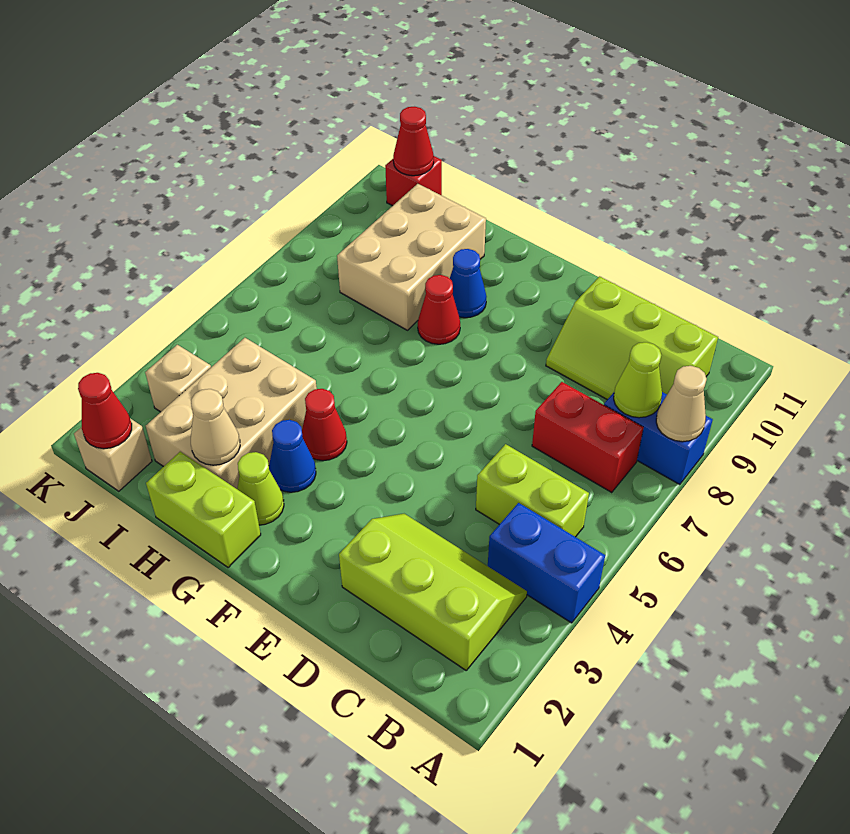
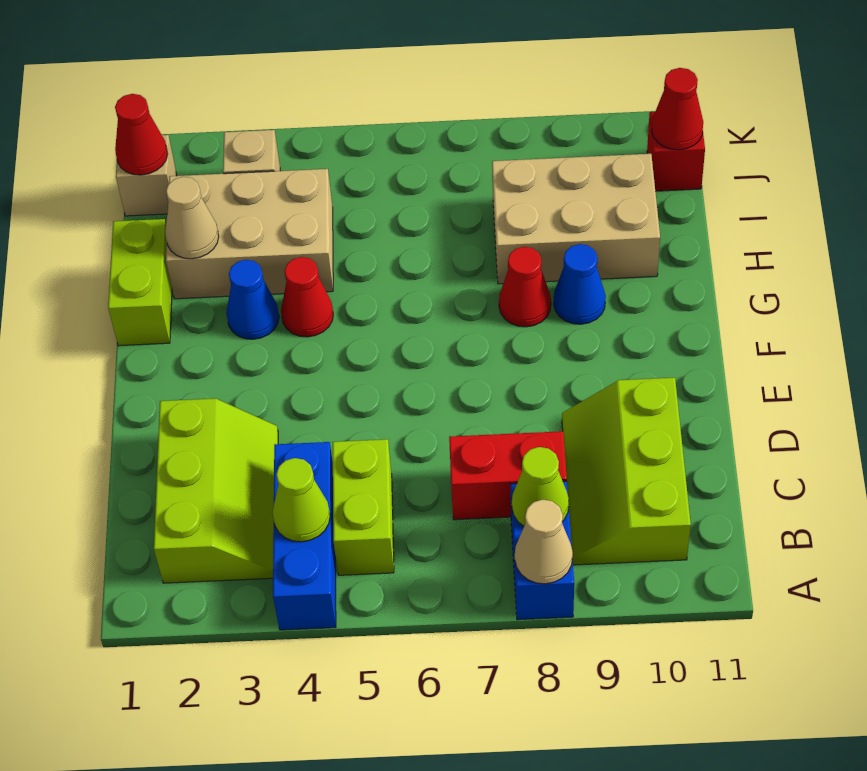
blue 1x2 brick [488,503,605,623] -> blue 1x3 brick [273,442,336,630]
red 1x2 brick [532,382,644,492] -> red 1x2 brick turned to [449,431,567,520]
lime 1x1 cone [237,452,284,525] -> lime 1x1 cone moved to [272,458,330,542]

